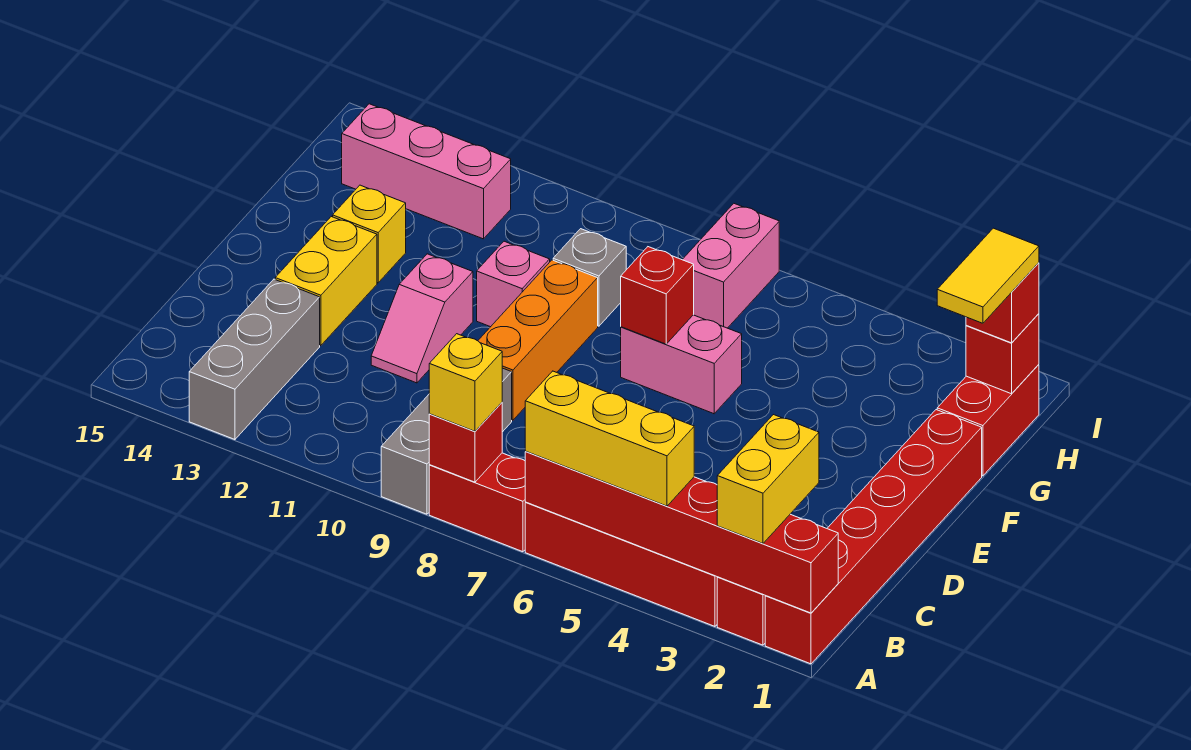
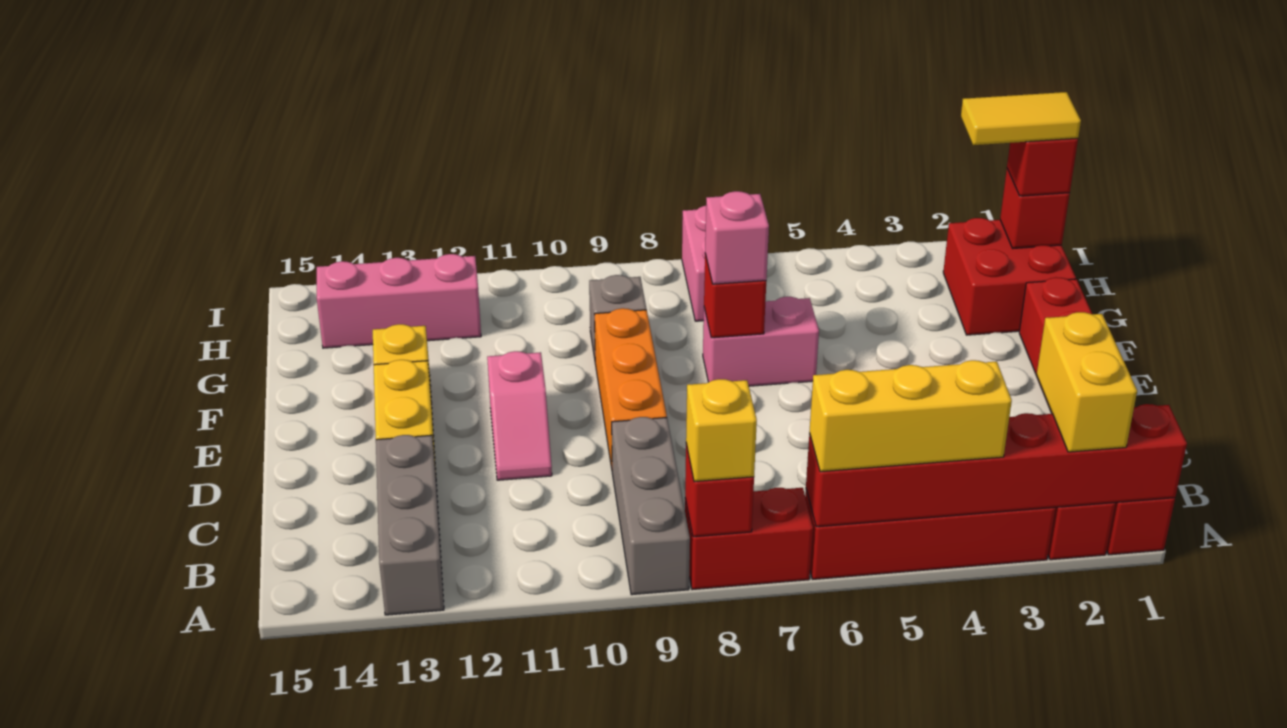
pink 1x1 brick [477,241,550,327] -> pink 1x1 brick moved to [705,191,769,284]
red 1x2 brick [937,365,1039,476] -> red 2x2 brick [943,218,1076,335]
yellow 1x2 tile [937,228,1039,323] -> yellow 1x2 tile turned to [961,92,1081,145]

